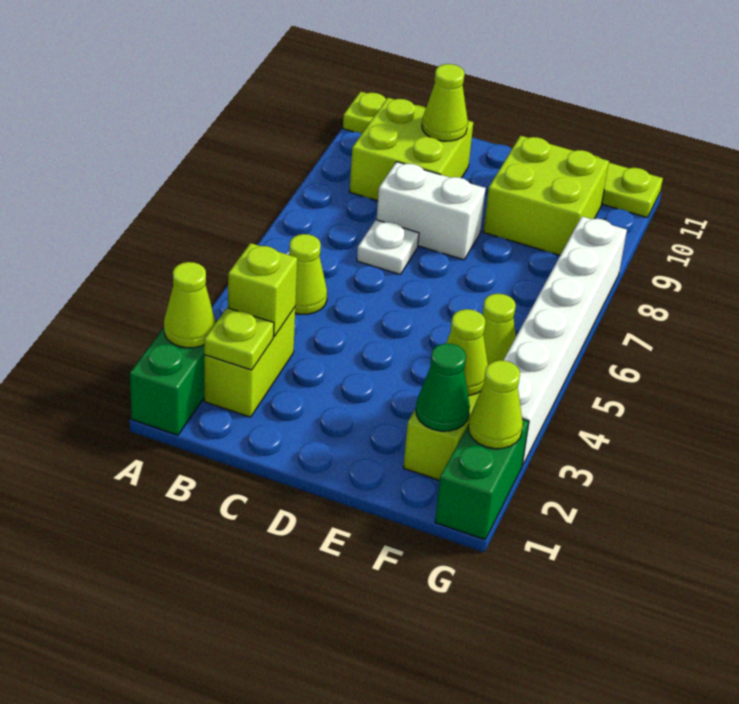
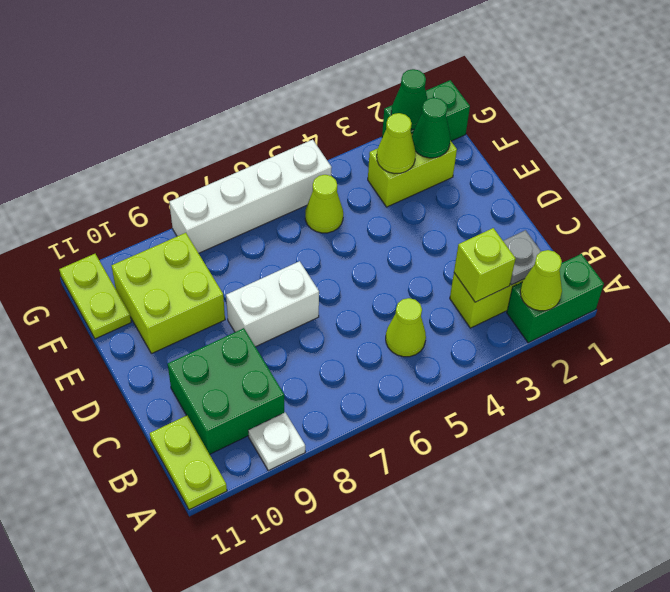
lime 1x1 plate [204,308,274,370] -> grey 1x1 plate [503,230,541,285]
lime 2x2 brick [350,98,473,201] -> green 2x2 brick [167,328,284,454]
white 1x1 plate [357,220,419,275] -> white 1x1 plate moved to [248,412,305,471]
white 1x2 brick [377,162,486,260] -> white 1x2 brick turned to [226,261,319,347]
lime 1x1 cone [422,64,468,141] -> none
lime 1x1 cone [468,360,523,449] -> green 1x1 cone [391,69,427,129]
white 1x6 brick [503,216,627,466] -> white 1x4 brick [169,140,332,253]

